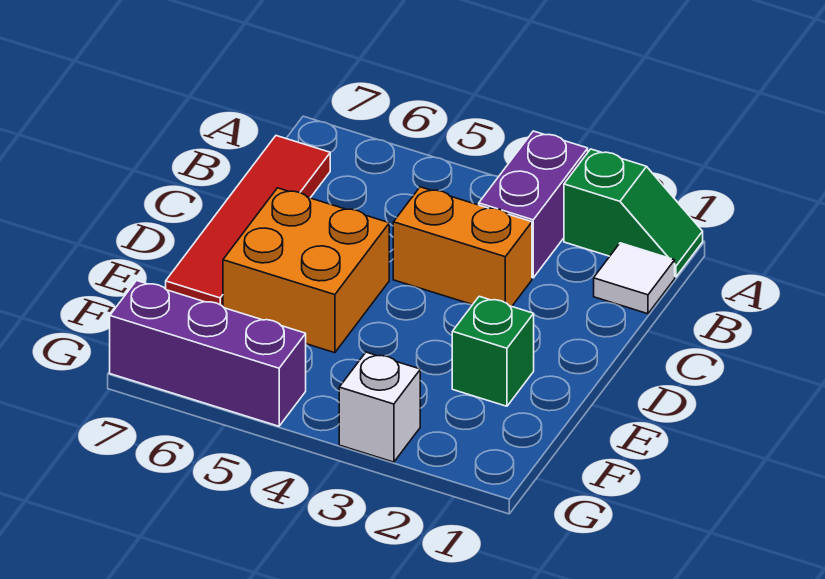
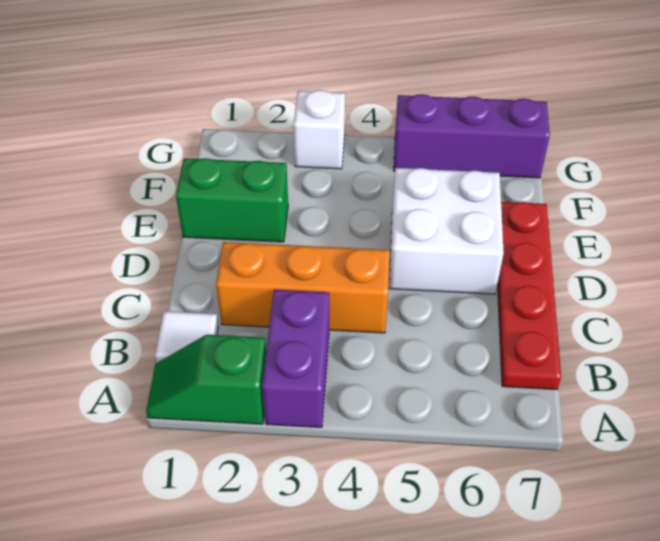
red 1x4 tile [166,136,330,306] -> red 1x4 plate [498,202,561,390]
orange 1x2 brick [393,187,532,306] -> orange 1x3 brick [216,242,390,333]
orange 2x2 brick [223,188,389,353] -> white 2x2 brick [389,168,504,294]
green 1x1 brick [452,296,534,406] -> green 1x2 brick [176,158,288,242]

